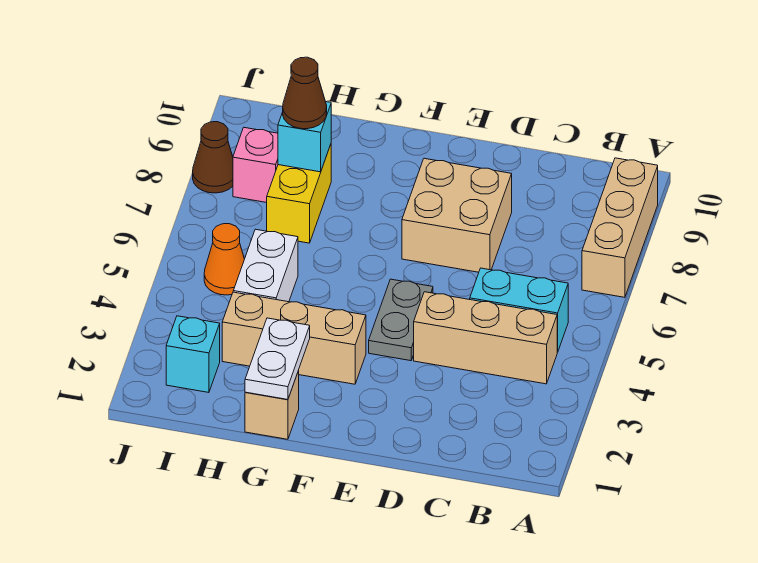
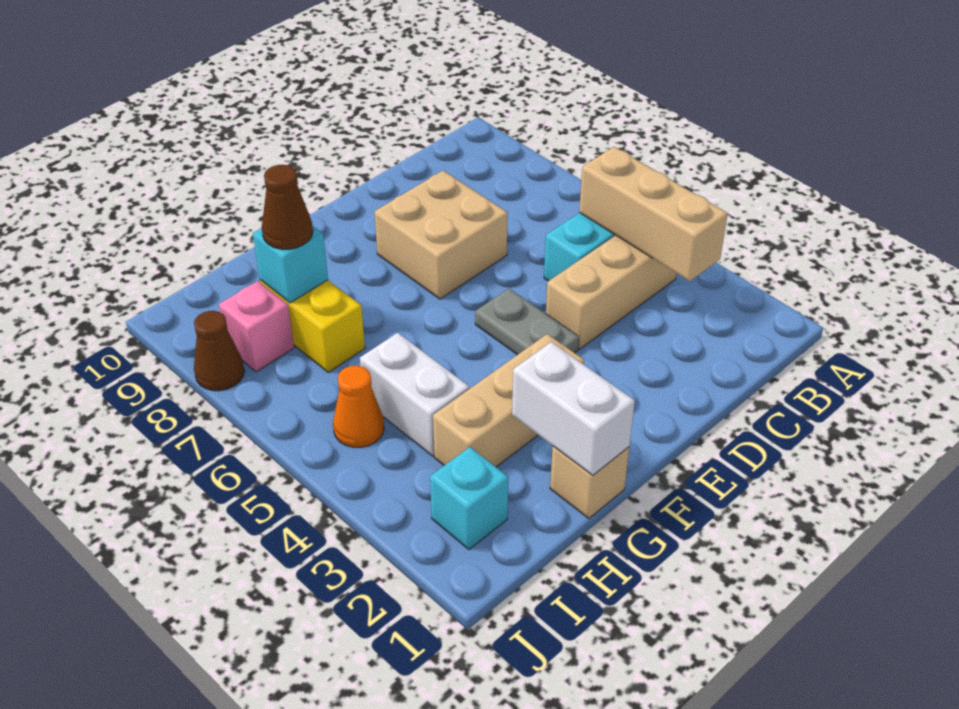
tan 1x3 brick [582,158,658,297] -> tan 1x3 brick moved to [579,147,728,281]
white 1x2 plate [245,318,310,400] -> white 1x2 brick [512,342,635,475]

